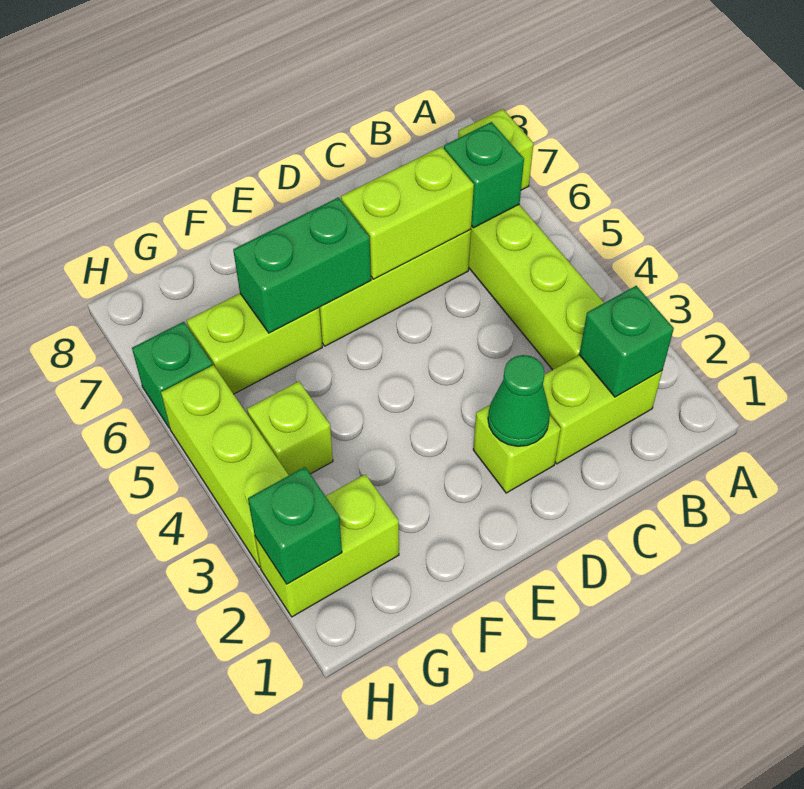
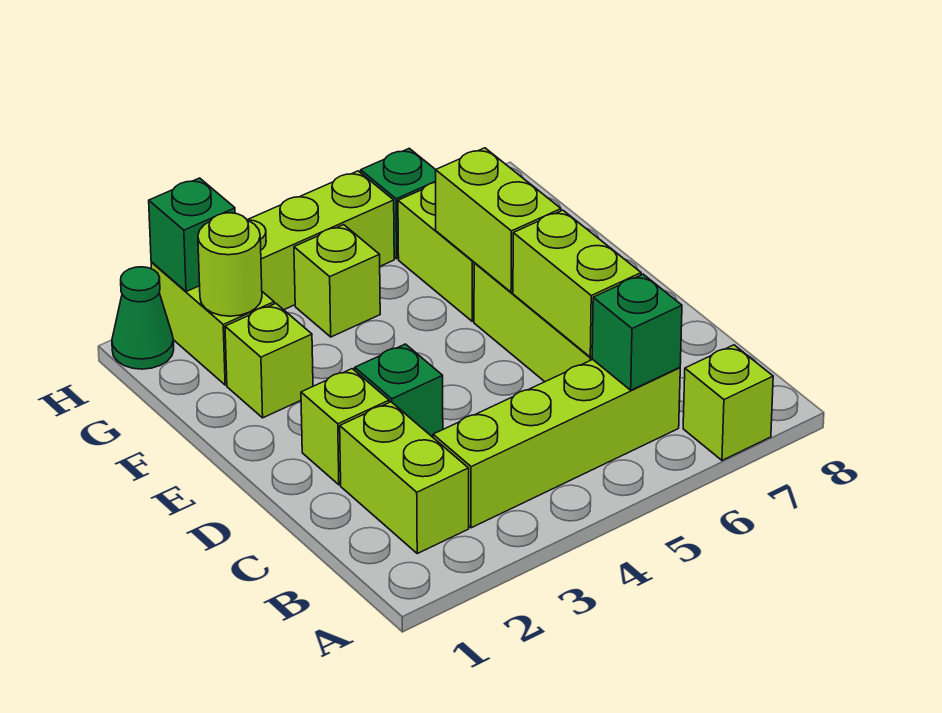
green 1x1 brick [579,286,674,397] -> green 1x1 brick moved to [355,344,443,437]
green 1x1 cone [488,355,550,446] -> green 1x1 cone moved to [112,267,174,369]
green 1x2 brick [233,197,371,333] -> lime 1x2 brick [436,148,561,292]
none -> lime 1x1 brick [225,304,313,418]
none -> lime 1x1 round brick [198,213,262,316]

